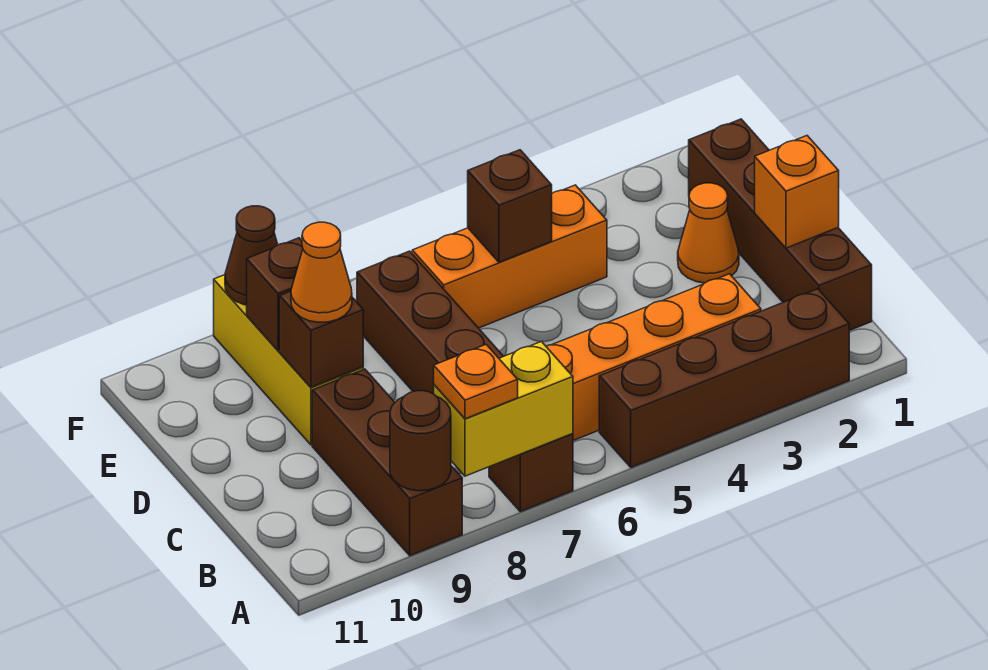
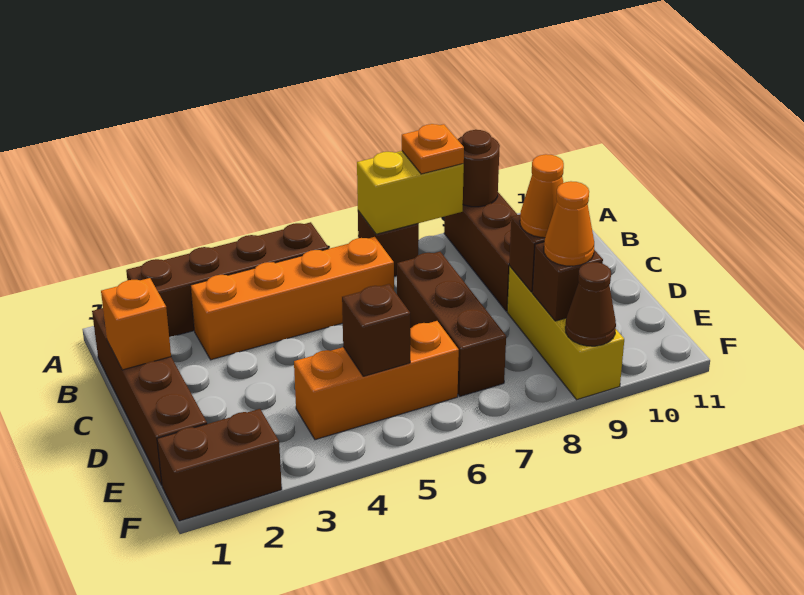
orange 1x1 cone [678,183,739,283] -> orange 1x1 cone moved to [544,181,594,266]
none -> brown 1x2 brick [157,409,282,521]

